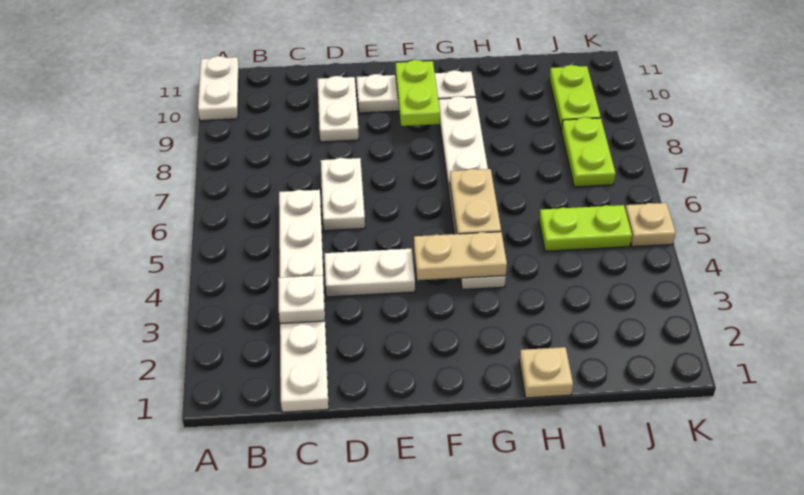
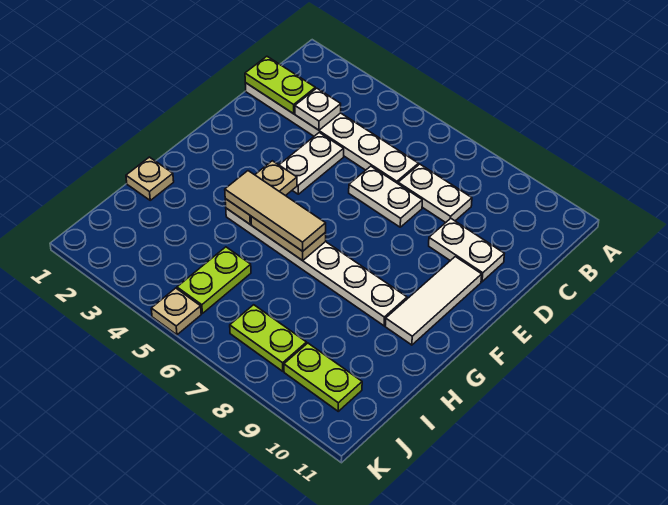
white 1x2 plate [198,56,239,121] -> white 1x2 plate moved to [398,164,472,223]
white 1x3 plate [357,70,476,113] -> white 1x3 tile [385,257,482,345]
lime 1x2 plate [396,60,440,126] -> lime 1x2 plate moved to [245,56,315,114]
none -> tan 1x3 tile [225,171,326,251]

